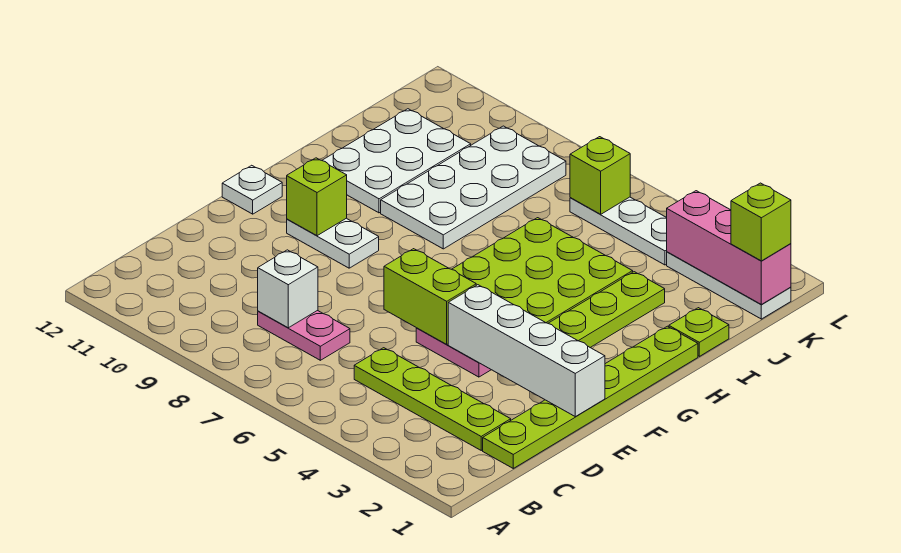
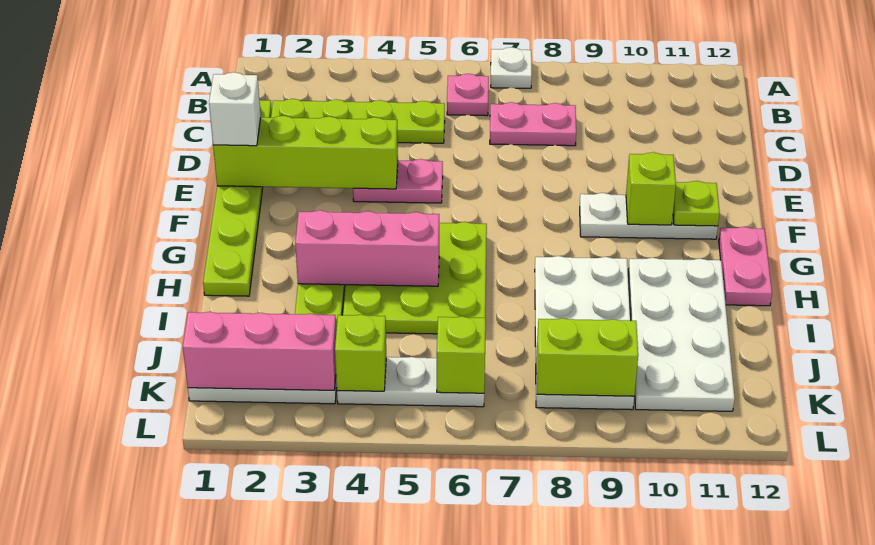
none -> pink 1x1 plate [447,74,489,116]
white 1x1 brick [258,250,318,328] -> white 1x1 brick moved to [209,72,261,146]
white 1x4 brick [448,285,605,417] -> lime 1x4 brick [213,116,398,189]
lime 1x2 brick [384,249,476,345] -> lime 1x2 brick moved to [536,318,638,396]
white 1x2 plate [287,218,379,268] -> white 1x3 plate [580,193,718,239]
white 1x1 plate [222,165,282,214] -> white 1x1 plate moved to [491,47,532,88]
none -> pink 1x2 plate [719,227,772,306]
none -> pink 1x3 brick [295,210,439,286]
white 2x3 plate [322,109,471,213] -> white 2x4 plate [628,258,735,411]
lime 1x1 plate [669,308,729,356] -> lime 1x1 plate moved to [673,181,720,226]
lime 1x1 brick [731,183,791,261] -> lime 1x1 brick moved to [335,315,386,391]

